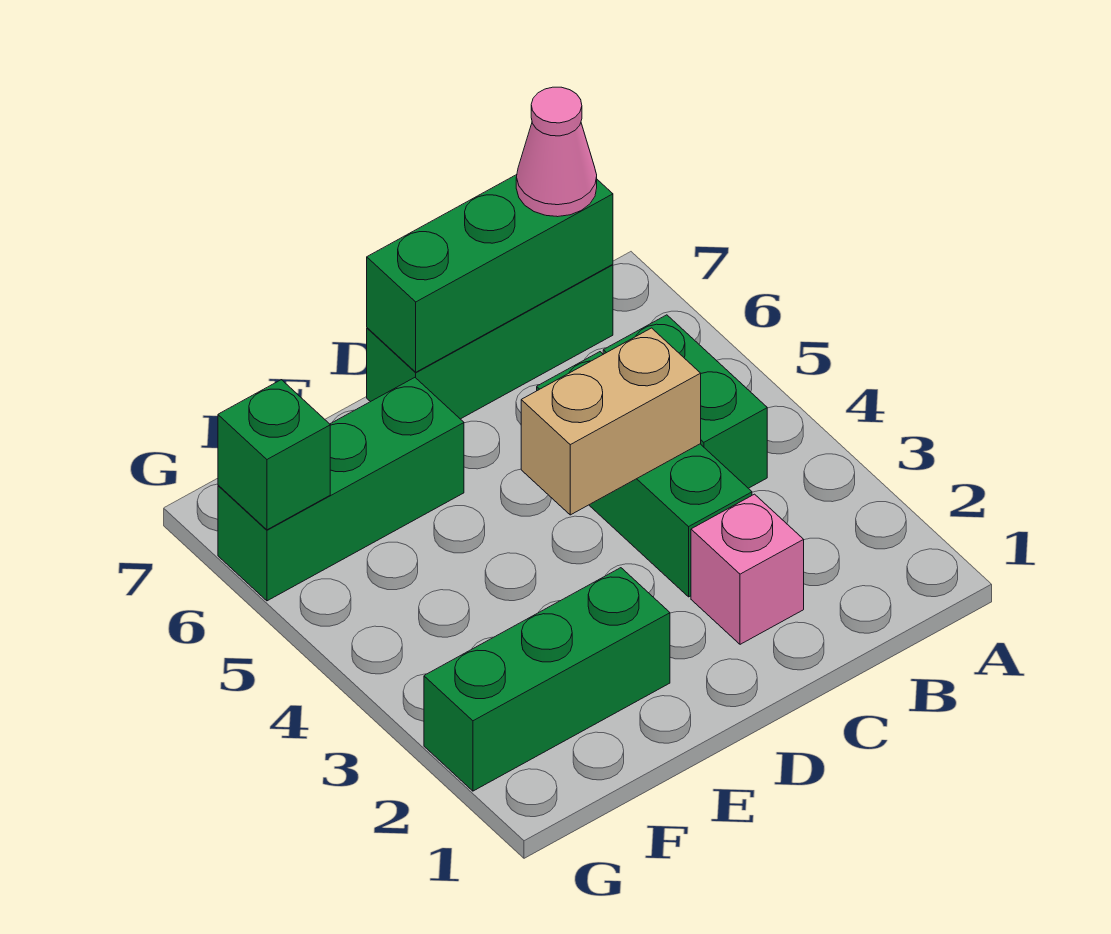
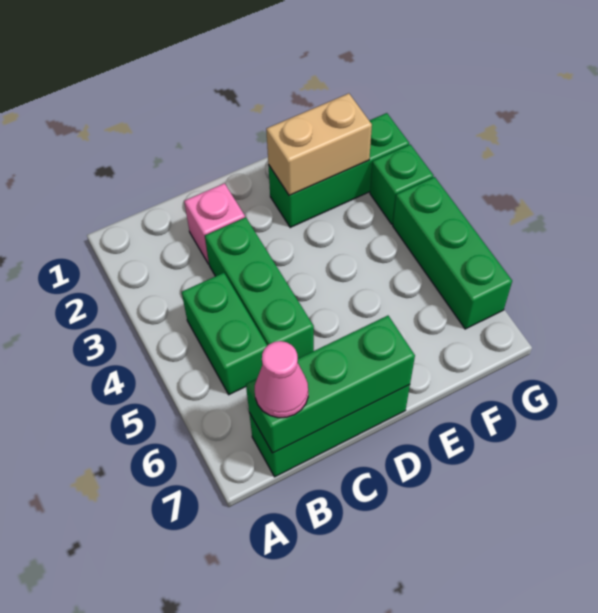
tan 1x2 brick [521,328,701,515] -> tan 1x2 brick moved to [266,93,372,196]
green 1x3 brick [218,378,464,601] -> green 1x3 brick turned to [393,177,512,329]
green 1x1 brick [218,380,330,530] -> green 1x1 brick moved to [370,144,433,224]

